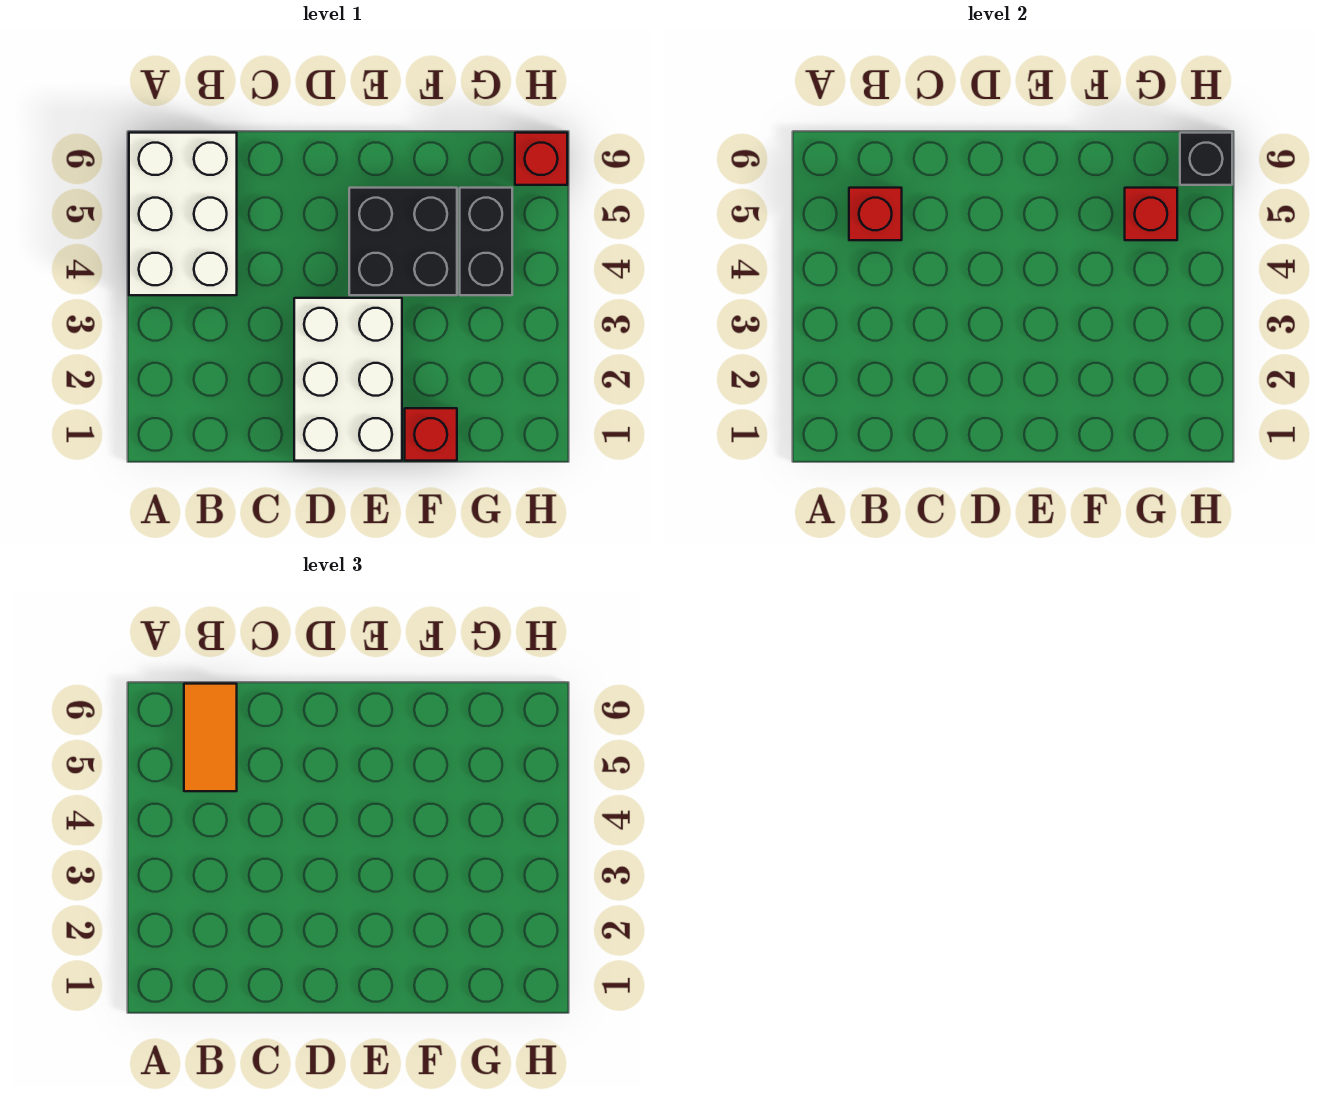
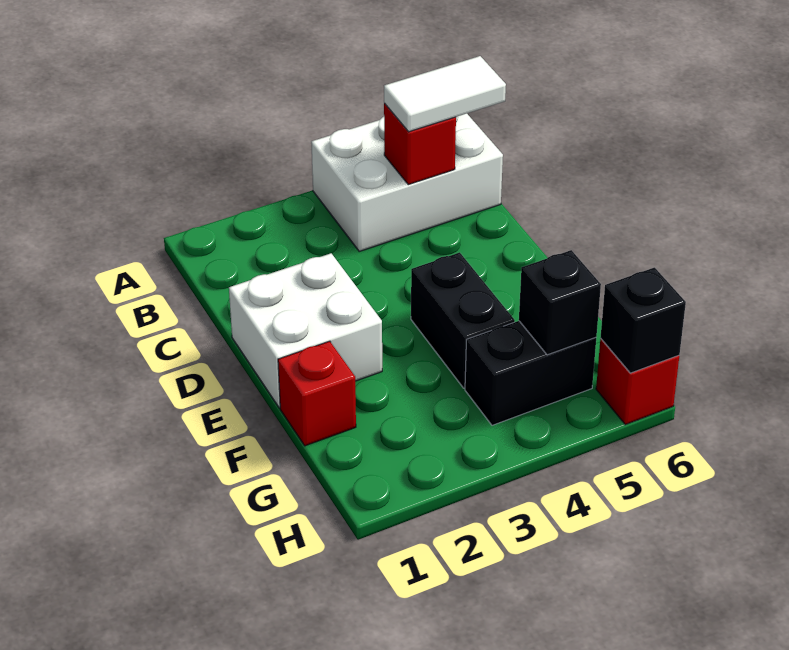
orange 1x2 tile [184,684,237,791] -> white 1x2 tile [384,56,506,132]
white 2x3 brick [294,298,402,461] -> white 2x2 brick [229,253,382,408]
black 2x2 brick [349,188,457,295] -> black 1x2 brick [411,252,515,388]
red 1x1 brick [1125,188,1177,240] -> black 1x1 brick [519,250,601,355]

